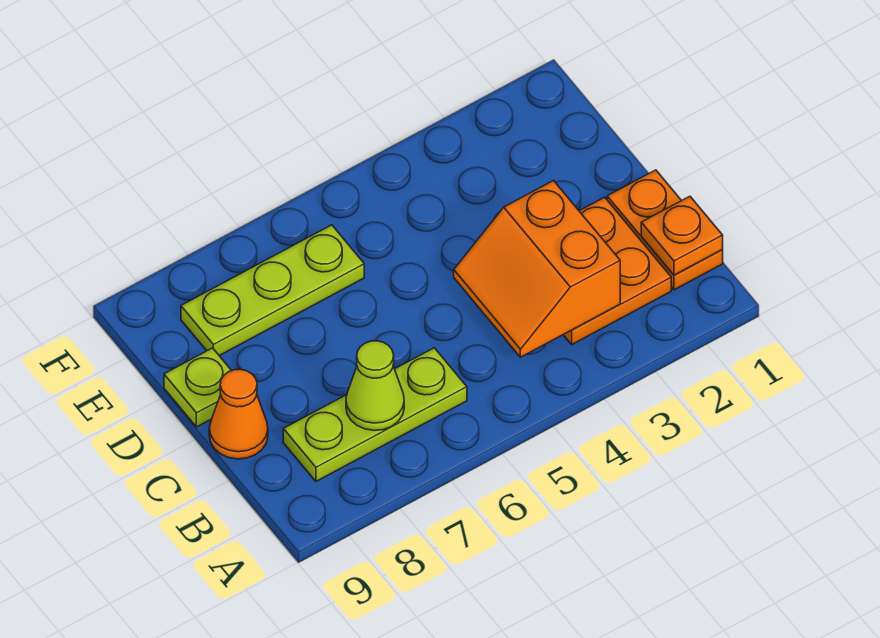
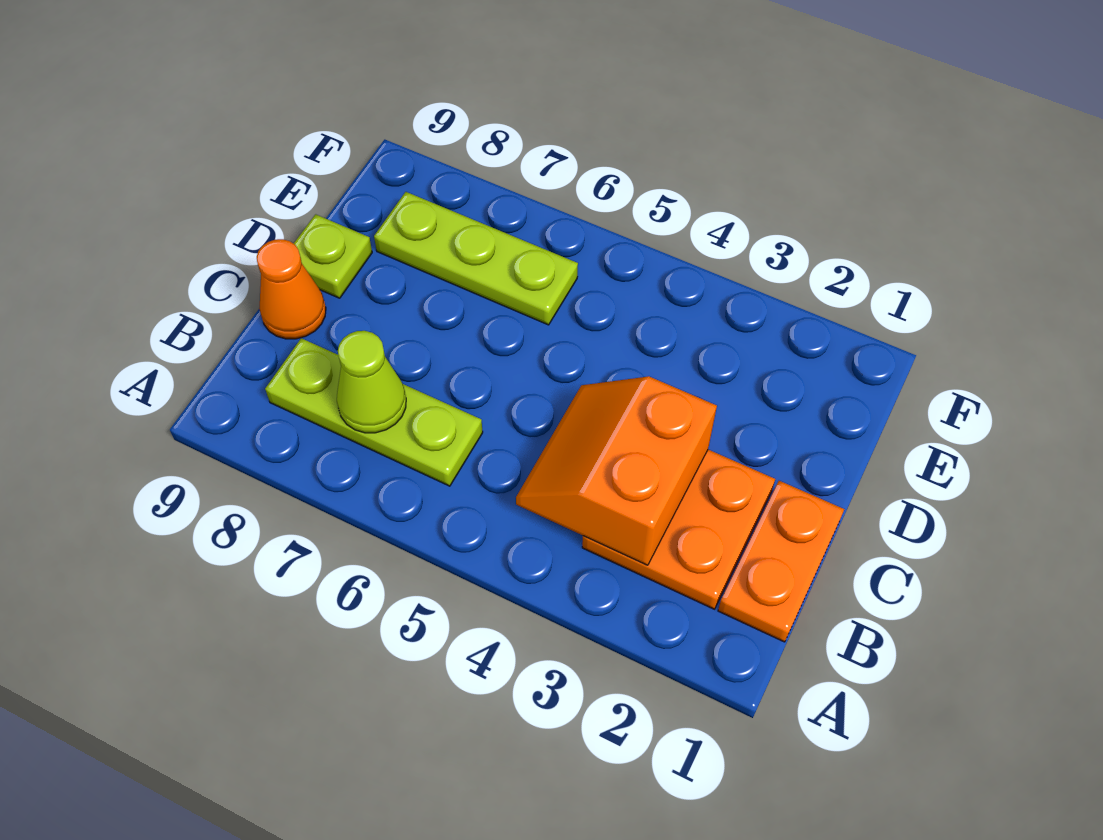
orange 1x1 plate [641,196,723,275] -> none

